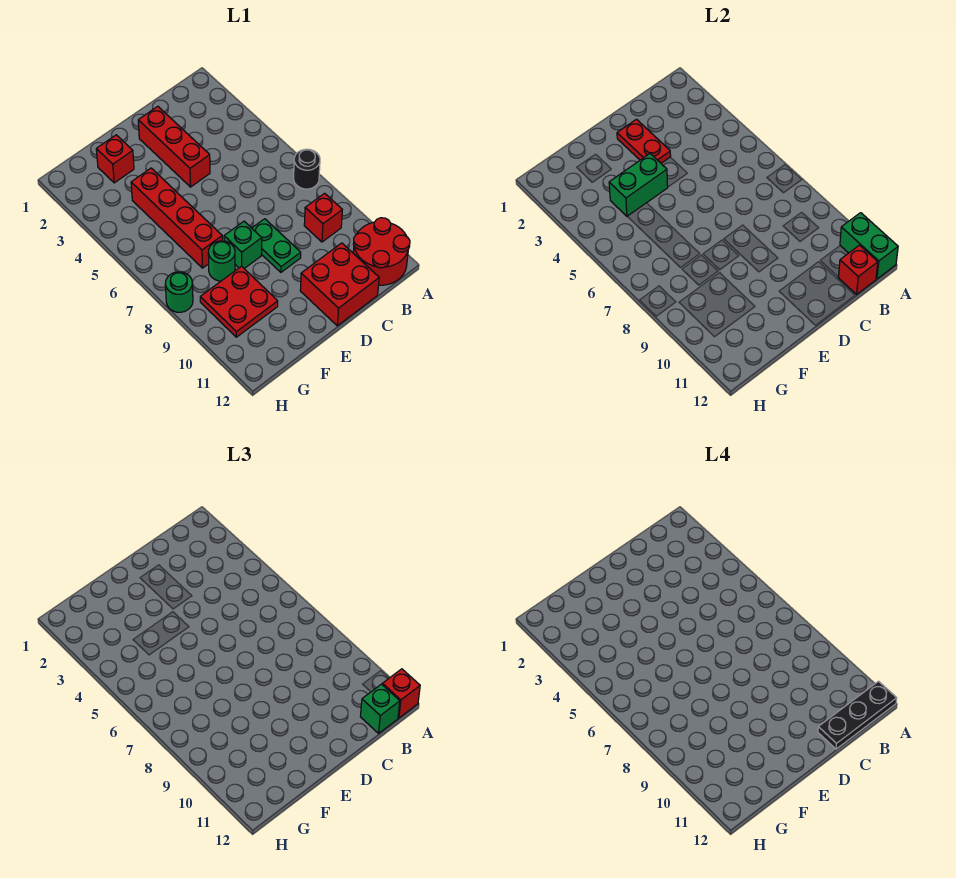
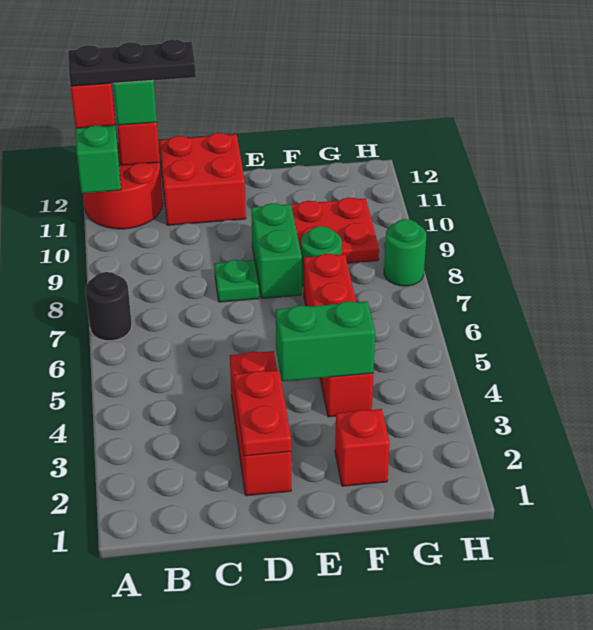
red 1x1 brick [304,193,342,242] -> none
green 1x2 plate [252,219,301,272] -> green 1x1 plate [214,260,259,302]
green 1x1 brick [224,221,262,268] -> green 1x2 brick [251,203,302,299]

